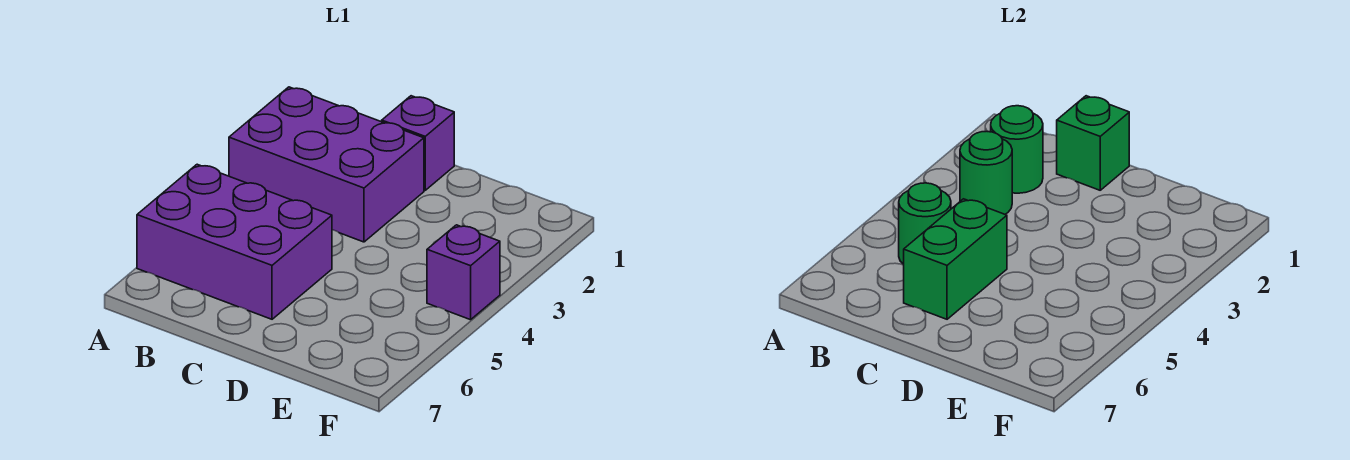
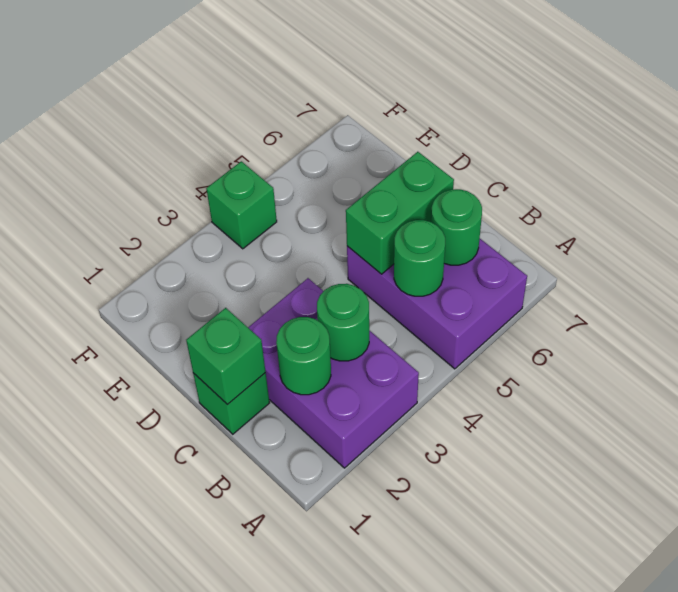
none -> green 1x1 round brick [431,189,482,265]
purple 1x1 brick [382,96,454,190] -> green 1x1 brick [193,373,270,434]
purple 1x1 brick [427,225,500,320] -> green 1x1 brick [206,161,277,249]

